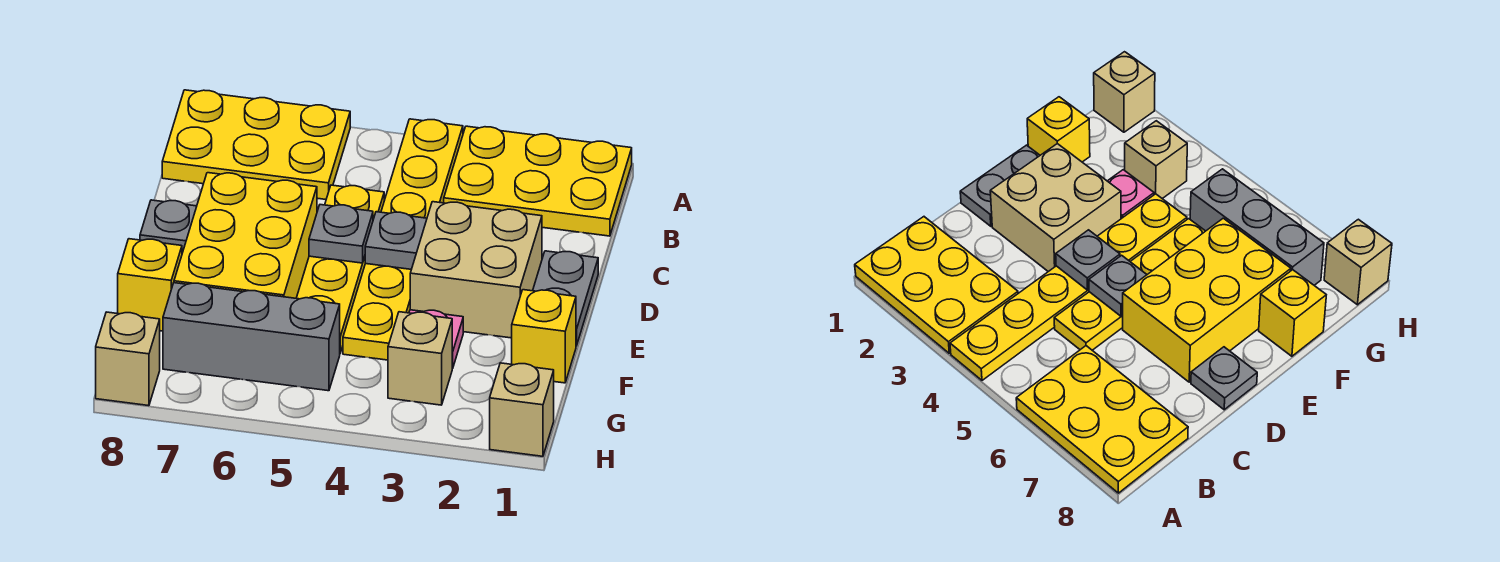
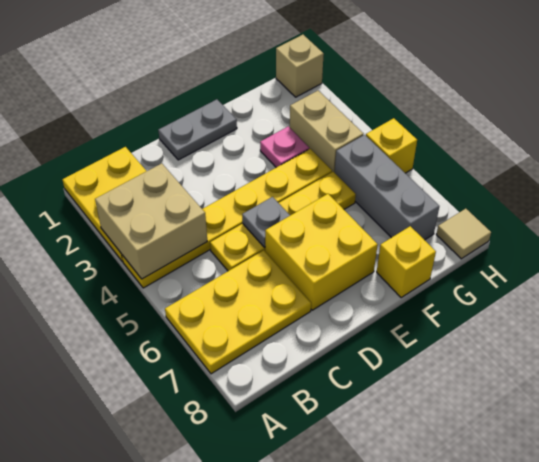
yellow 2x3 plate [162,90,350,199] -> yellow 2x3 plate turned to [165,250,311,374]
tan 2x2 brick [410,202,542,338] -> tan 2x2 brick moved to [95,163,207,279]
grey 1x1 plate [365,212,427,269] -> none
yellow 2x3 brick [174,173,317,298] -> yellow 2x2 brick [265,194,378,310]
grey 1x1 plate [140,200,197,253] -> none
yellow 1x1 brick [512,290,576,383] -> yellow 1x1 brick moved to [366,118,417,173]
tan 1x1 brick [388,312,452,405] -> tan 1x2 brick [290,91,363,173]
tan 1x1 brick [96,312,160,406] -> tan 1x1 tile [436,209,491,259]

